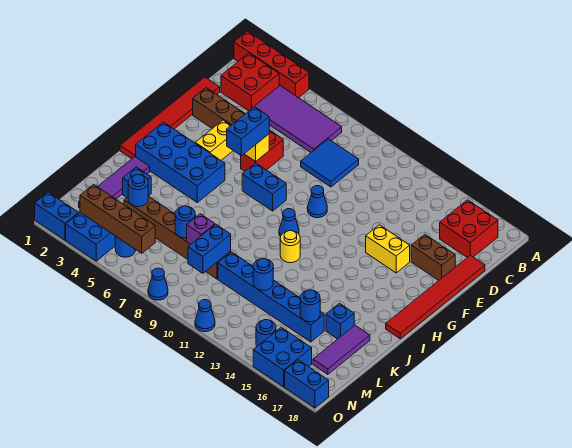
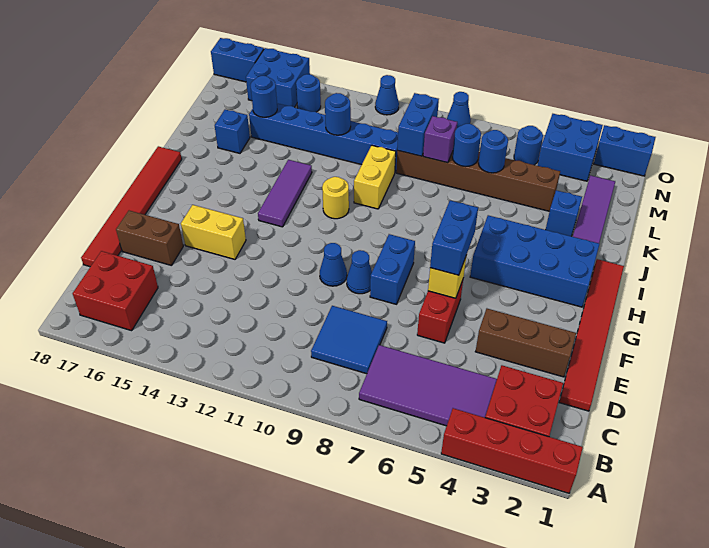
yellow 1x2 brick [195,120,233,160] -> yellow 1x2 brick moved to [354,145,396,209]
blue 1x2 brick [242,163,286,211] -> blue 1x2 brick turned to [370,234,415,304]
blue 1x1 cone [279,209,299,237] -> blue 1x1 cone moved to [347,250,372,294]
purple 1x3 tile [313,325,370,374] -> purple 1x3 tile moved to [258,160,312,227]
blue 1x1 round brick [128,175,148,207] -> blue 1x1 round brick moved to [478,130,508,173]
brown 1x4 brick [80,184,155,253] -> none

